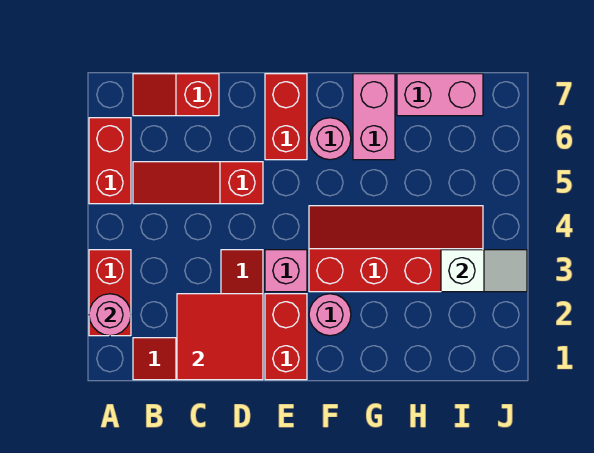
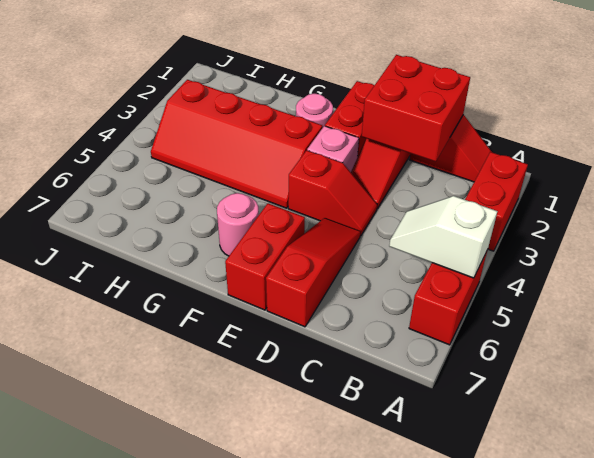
pink 1x1 round brick [89,294,131,336] -> none
red 1x3 slope [133,162,263,204] -> red 1x3 slope turned to [266,218,360,327]
red 1x2 slope [133,74,219,116] -> red 1x2 slope moved to [288,150,377,236]
red 2x2 tile [177,294,263,380] -> red 2x2 brick [362,55,470,162]
pink 1x2 brick [353,74,395,160] -> none
pink 1x2 brick [397,74,483,116] -> none
white 1x2 slope [441,250,527,292] -> white 1x2 slope moved to [389,196,497,278]

